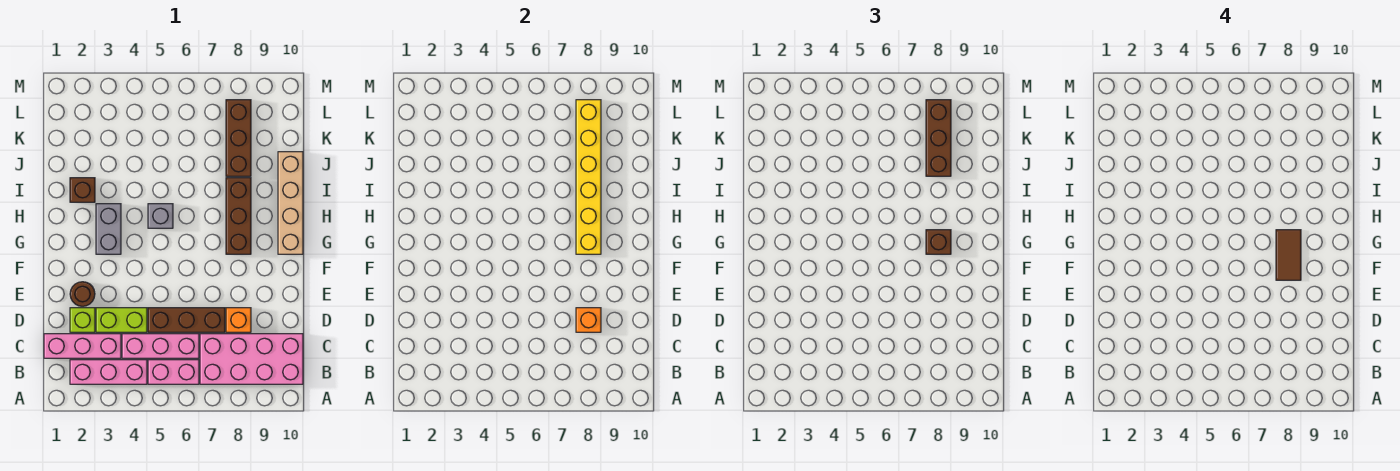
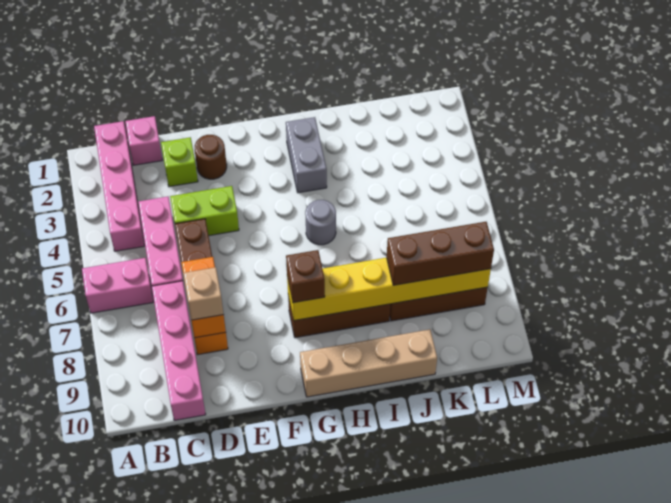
pink 1x3 brick [70,360,147,384] -> pink 1x4 brick [94,121,144,251]
pink 1x2 brick [148,360,199,384] -> pink 1x2 brick turned to [82,258,153,313]
pink 2x4 brick [200,334,303,384] -> pink 1x4 brick [152,281,206,421]
pink 1x3 brick [44,334,121,358] -> pink 1x1 brick [125,116,162,165]
lime 1x2 brick [96,308,147,332] -> lime 1x2 brick turned to [170,186,239,236]
orange 1x1 brick [576,308,601,332] -> orange 1x2 brick [181,257,226,338]
none -> tan 1x1 brick [183,267,224,320]
brown 1x2 tile [1276,230,1301,280] -> none
grey 1x2 brick [96,204,121,254] -> grey 1x2 brick turned to [286,117,327,193]
grey 1x1 brick [148,204,173,228] -> grey 1x1 round brick [305,200,336,245]
brown 1x1 brick [70,178,95,202] -> none

